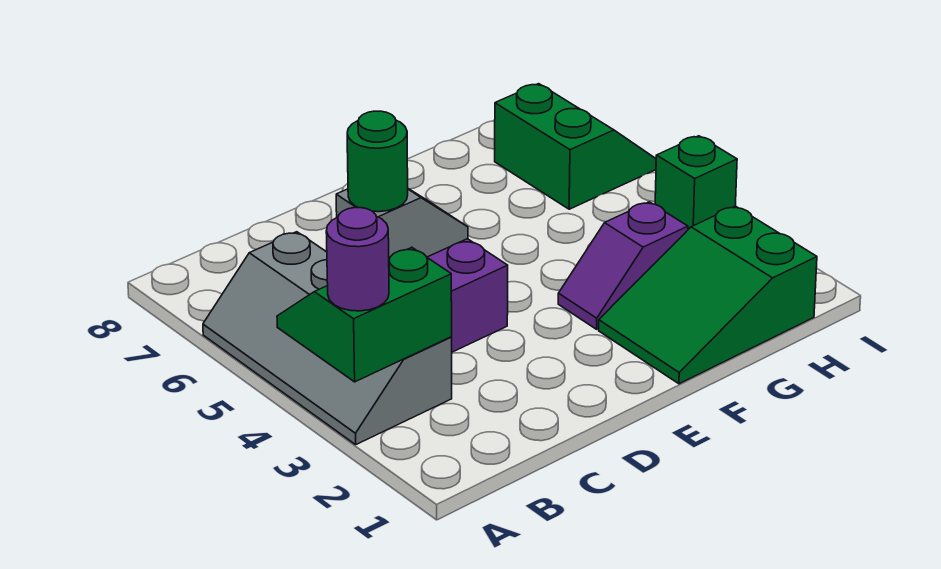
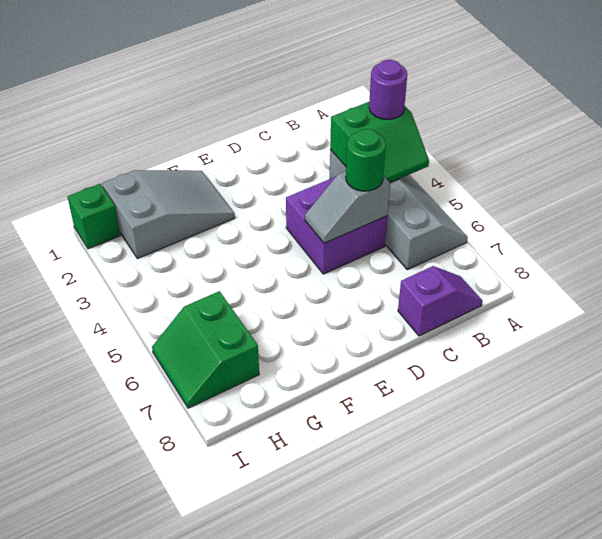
green 2x3 slope [599,206,817,384] -> grey 2x3 slope [102,170,235,259]
purple 1x2 slope [558,202,688,329] -> purple 1x2 slope moved to [398,266,482,336]
green 1x1 brick [655,136,737,229] -> green 1x1 brick moved to [67,184,120,249]

